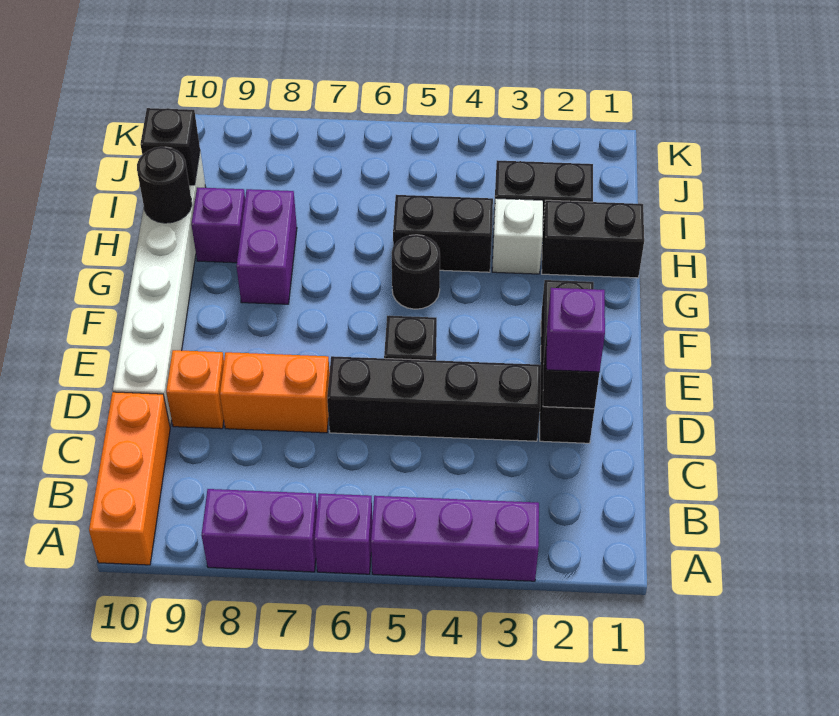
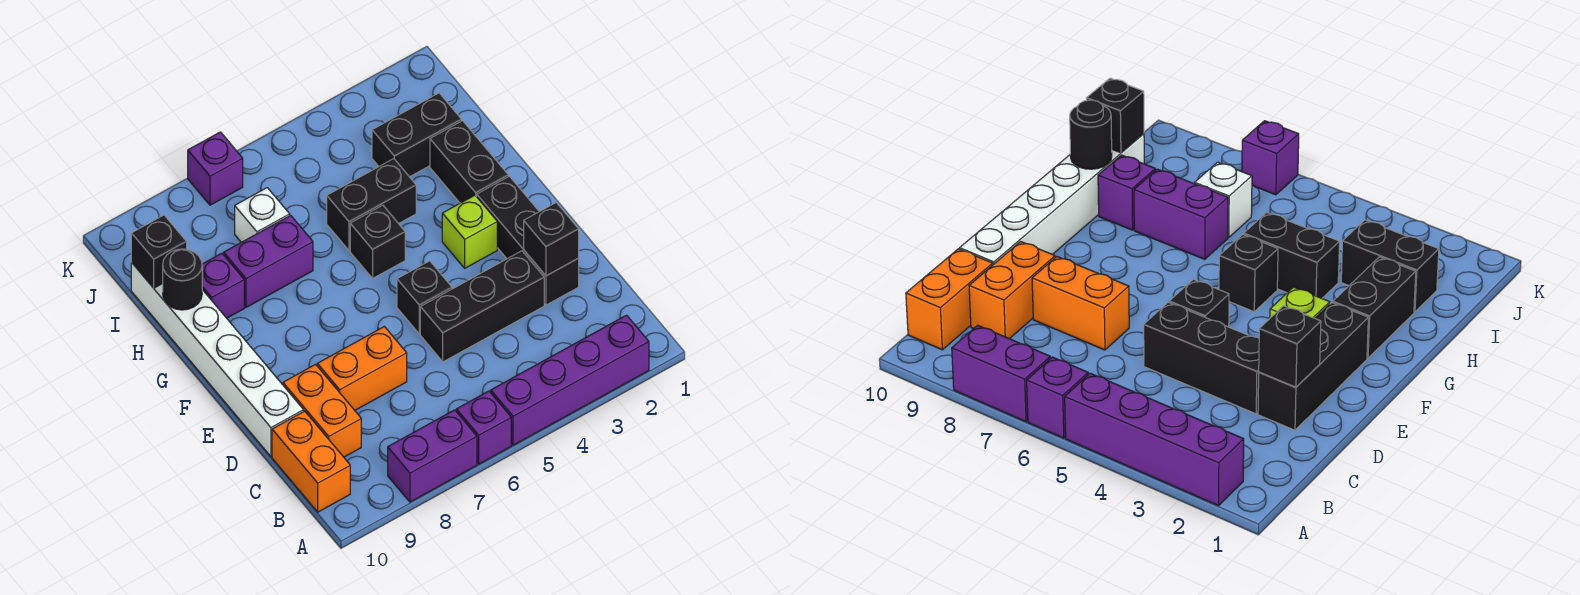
purple 1x3 brick [371,496,539,581] -> purple 1x4 brick [491,315,649,445]
orange 1x3 brick [89,392,170,565] -> orange 1x2 brick [272,411,350,512]
purple 1x1 brick [547,288,605,372] -> purple 1x1 brick moved to [188,132,243,205]
black 1x4 brick [327,356,541,441] -> black 1x3 brick [420,251,544,362]
orange 1x1 brick [166,350,224,429] -> orange 1x2 brick [283,364,361,457]
none -> lime 1x1 brick [442,195,497,268]
black 1x1 round brick [392,235,440,309] -> black 1x1 brick [350,205,405,278]
purple 1x2 brick [237,189,297,304] -> purple 1x2 brick turned to [224,215,313,307]
black 1x2 brick [542,200,644,278] -> black 1x2 brick turned to [430,121,508,203]
white 1x1 brick [492,198,543,274] -> white 1x1 brick moved to [235,188,290,242]

